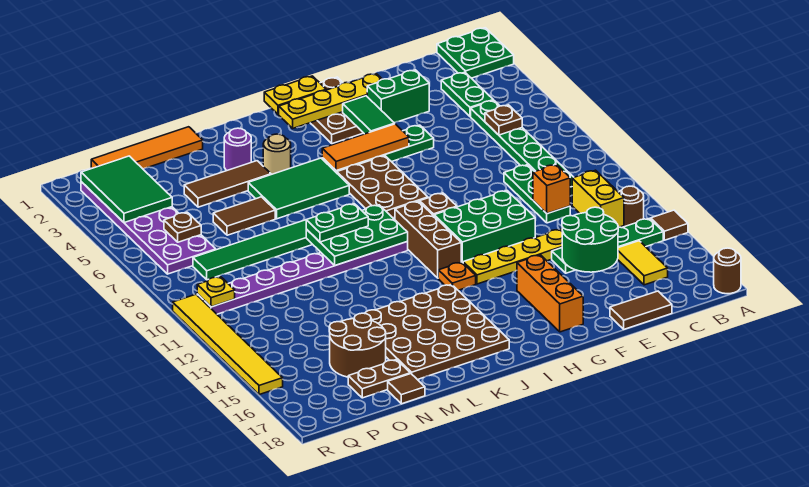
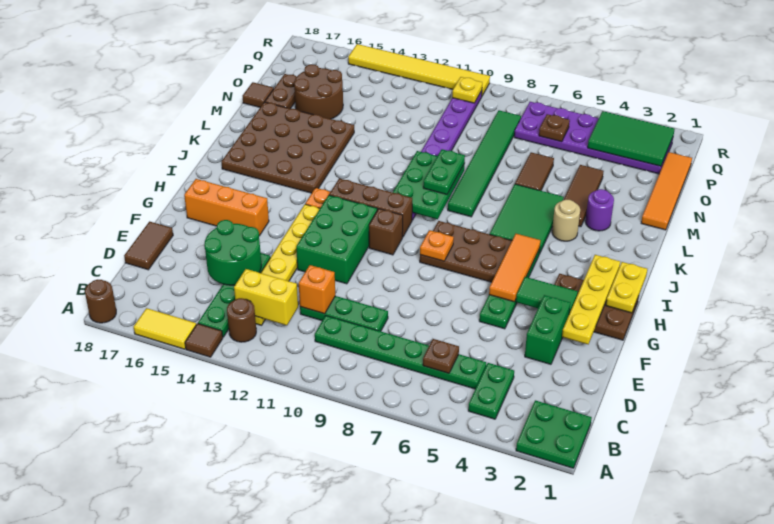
green 1x2 plate [441,72,493,116] -> green 1x2 plate turned to [468,363,514,419]
yellow 1x2 tile [618,241,668,285] -> yellow 1x2 tile moved to [134,308,196,349]
none -> orange 1x1 plate [420,230,454,261]

